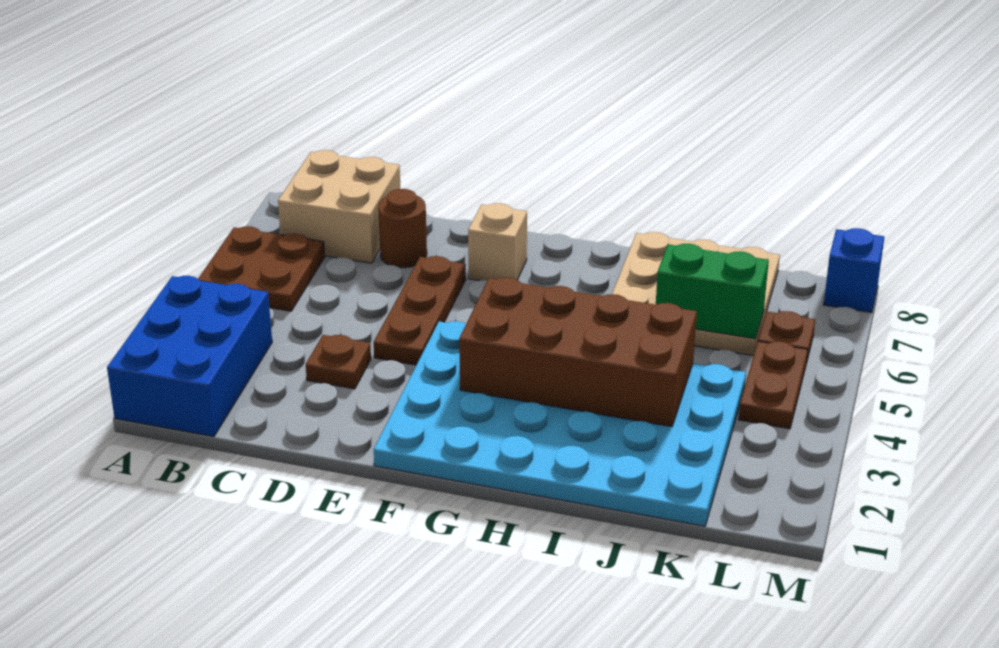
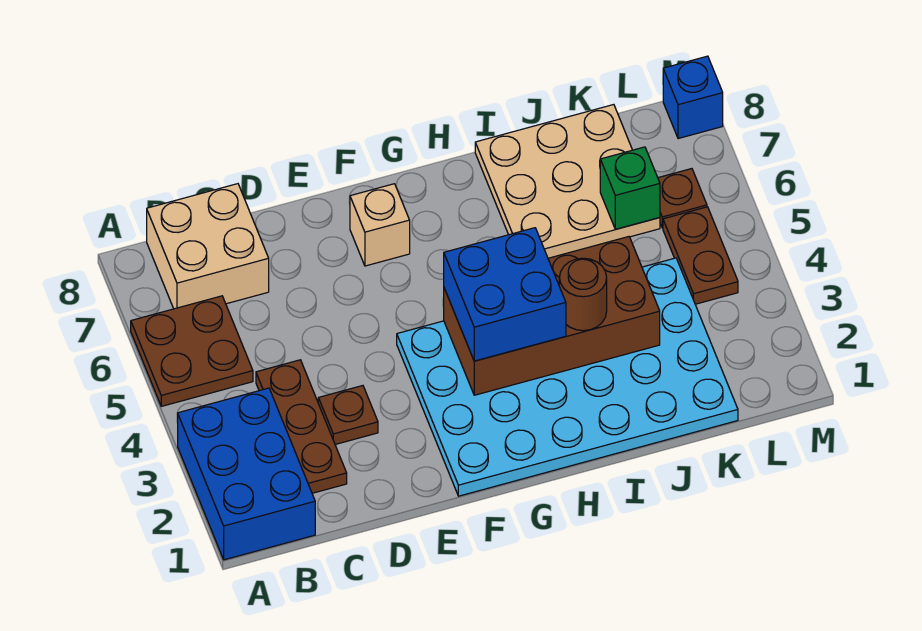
brown 1x1 round brick [378,189,427,268] -> brown 1x1 round brick moved to [559,258,607,331]
brown 1x3 plate [374,256,466,365] -> brown 1x3 plate moved to [256,360,347,493]
none -> blue 2x2 brick [444,228,566,361]
green 1x2 brick [656,244,769,339] -> green 1x1 brick [600,147,660,229]

